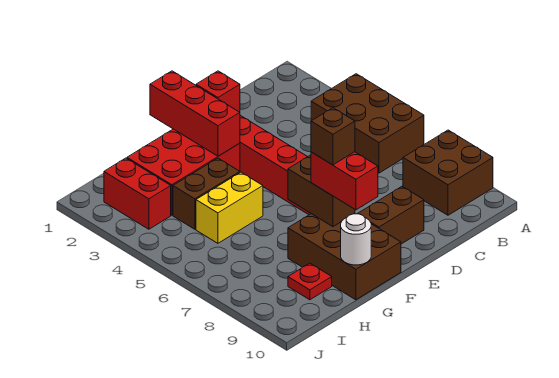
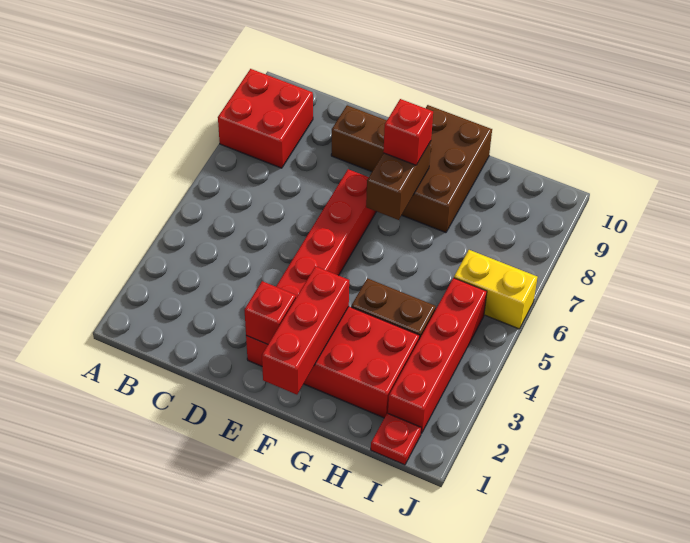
brown 2x3 brick [311,74,424,173] -> none
brown 2x2 brick [403,130,493,215] -> red 2x2 brick [218,69,313,168]
red 1x2 brick [311,152,378,210] -> red 1x1 brick [383,99,433,165]
brown 1x1 brick [311,108,355,165] -> none
yellow 1x2 brick [196,172,263,243] -> yellow 1x2 brick moved to [454,250,537,329]
white 1x1 round brick [341,214,371,265] -> none
red 1x1 plate [288,263,332,300] -> red 1x1 plate moved to [371,413,421,465]
red 1x2 brick [104,158,171,229] -> red 1x4 brick [388,278,487,434]

